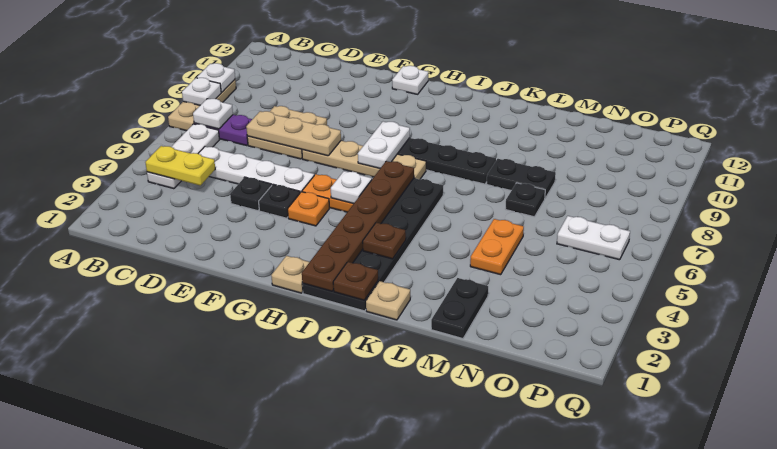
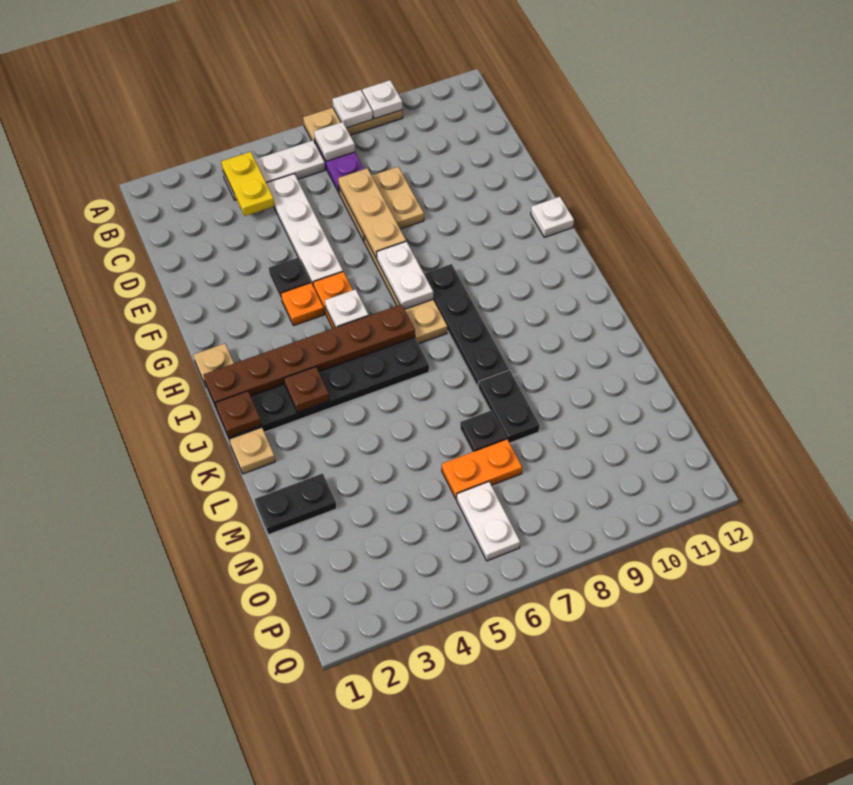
black 1x1 plate [230,177,272,211] -> none
white 1x2 plate [358,122,410,168] -> white 1x2 plate turned to [376,241,433,309]
orange 1x2 plate [470,219,524,275] -> orange 1x2 plate moved to [442,439,522,499]

